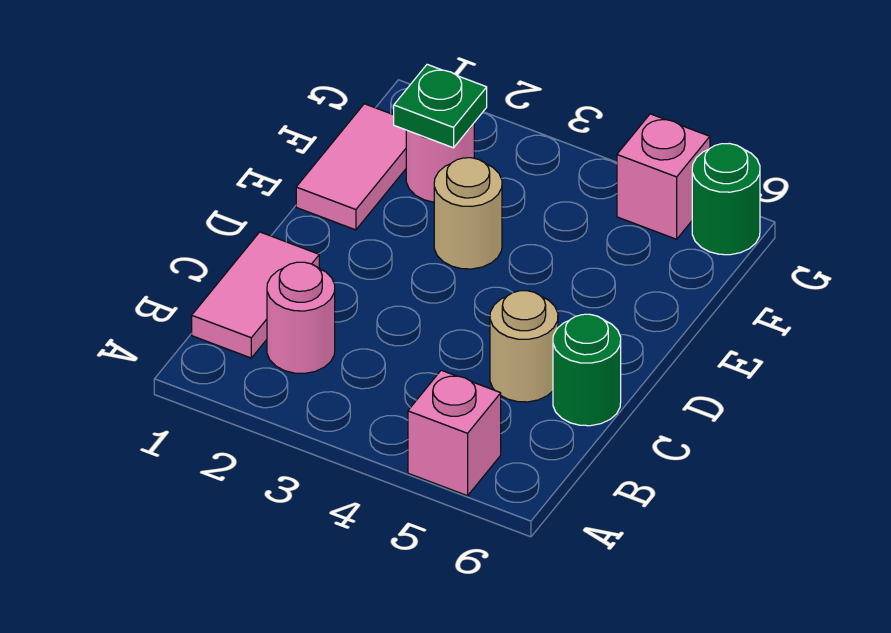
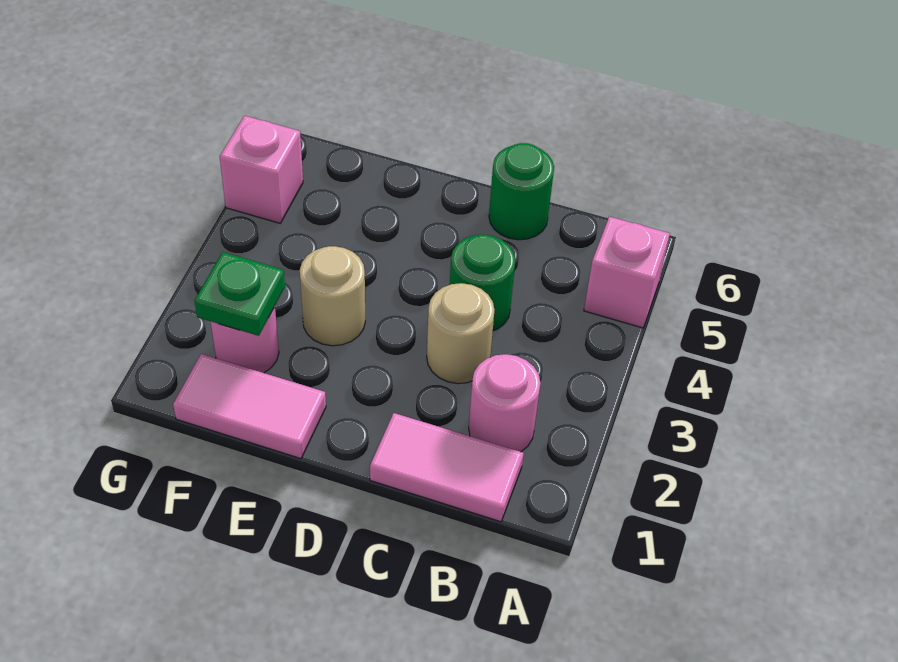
tan 1x1 round brick [490,291,558,402] -> tan 1x1 round brick moved to [427,283,494,384]
green 1x1 round brick [692,143,760,255] -> green 1x1 round brick moved to [450,234,515,331]

